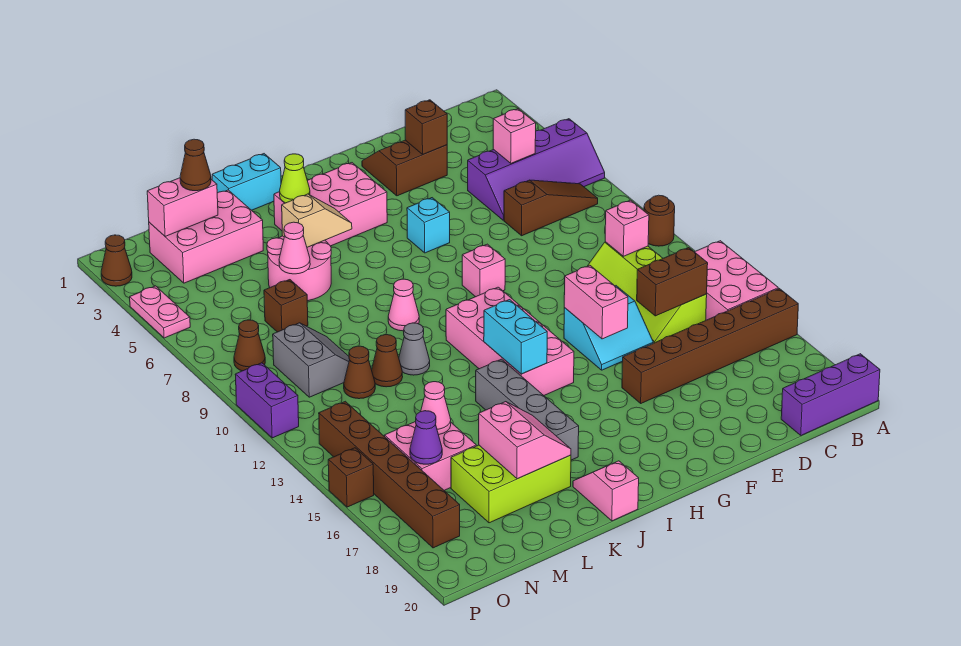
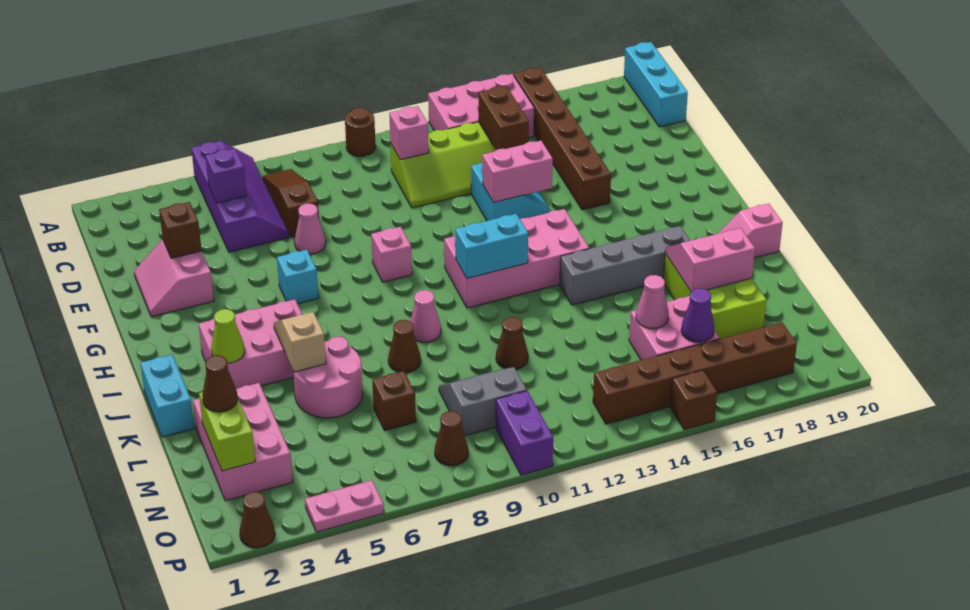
purple 1x3 brick [781,354,880,435] -> cyan 1x3 brick [624,42,688,127]
pink 1x1 brick [493,109,536,163] -> purple 1x1 brick [205,148,246,203]
brown 2x2 slope [362,140,447,196] -> pink 2x2 slope [134,239,214,317]
pink 2x3 brick [274,163,387,246] -> pink 2x3 brick turned to [199,299,302,389]
cyan 1x2 brick [484,300,547,374] -> cyan 1x2 brick moved to [455,214,528,278]
grey 1x1 cone [399,323,430,375] -> none
pink 1x1 cone [279,222,310,274] -> pink 1x1 cone moved to [295,203,326,254]
pink 1x2 brick [147,178,218,236] -> lime 1x2 brick [199,392,255,471]
brown 1x1 cone [344,346,375,399] -> brown 1x1 cone moved to [388,320,421,373]
purple 1x2 brick [235,363,299,438] -> purple 1x2 brick turned to [496,391,553,475]

